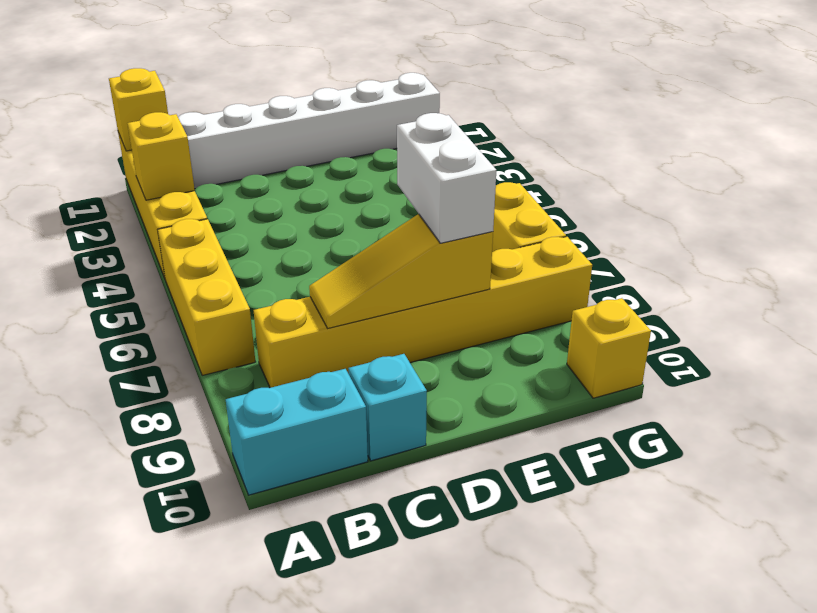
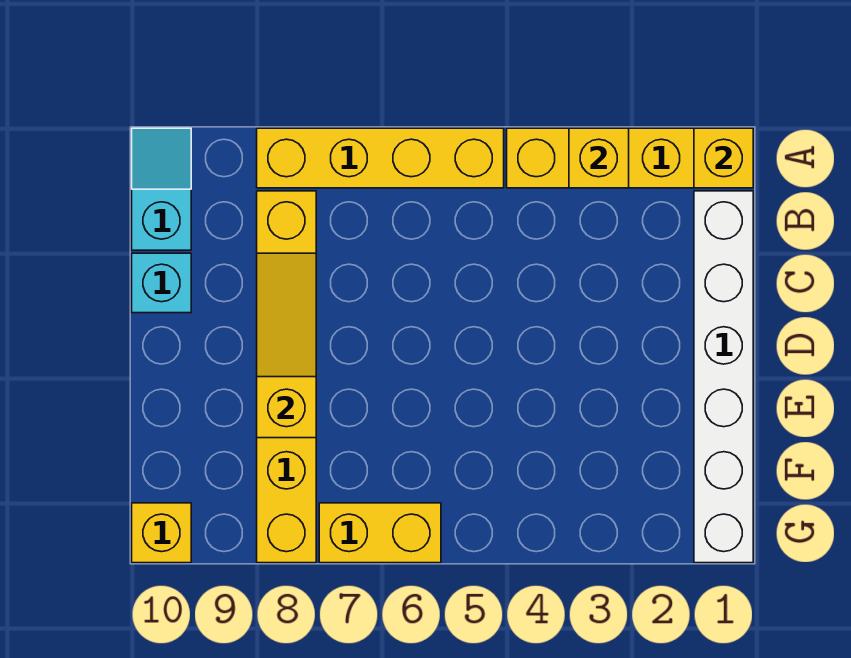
yellow 1x3 brick [158,219,255,375] -> yellow 1x4 brick [257,128,504,188]
cyan 1x2 brick [226,369,368,495] -> cyan 1x2 slope [132,128,191,250]
white 1x2 brick [397,113,496,243] -> none

